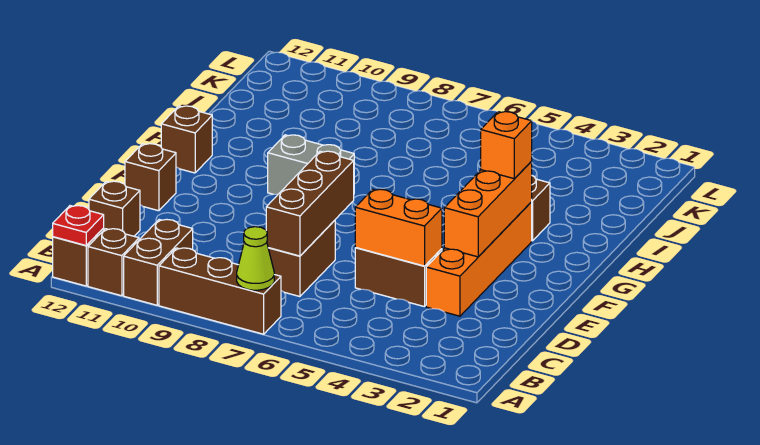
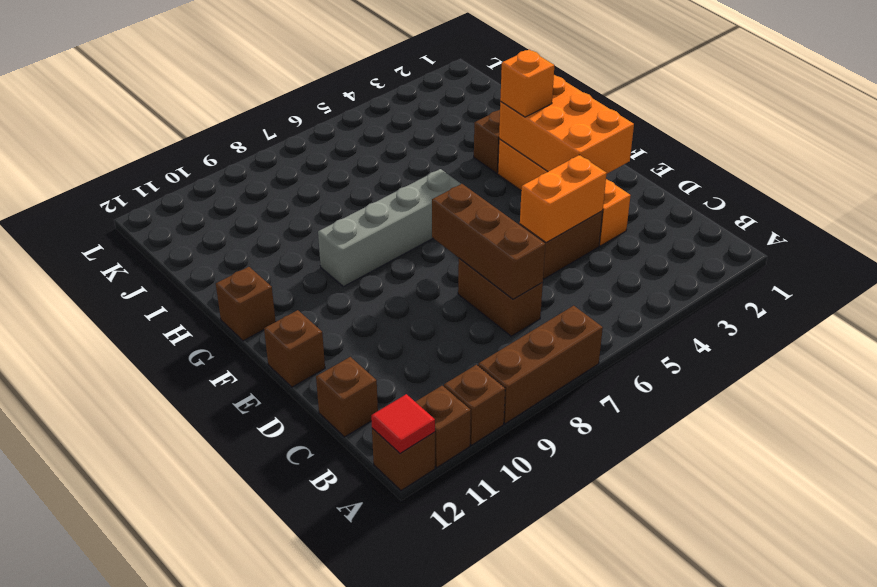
lime 1x1 cone [237,227,274,290] -> none
brown 1x2 brick [124,219,193,305] -> brown 1x1 brick [444,365,505,445]
red 1x1 plate [53,206,104,246] -> red 1x1 tile [371,394,435,454]
orange 1x3 brick [444,162,532,257] -> orange 2x3 brick [499,75,634,174]
grey 1x2 brick [268,135,354,195] -> grey 1x4 brick [318,169,461,287]

